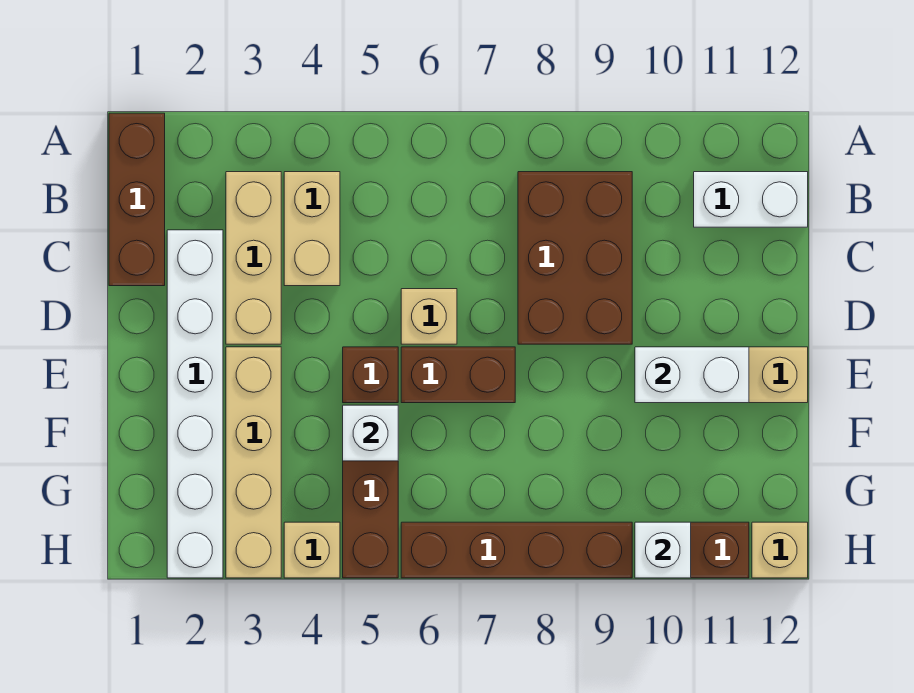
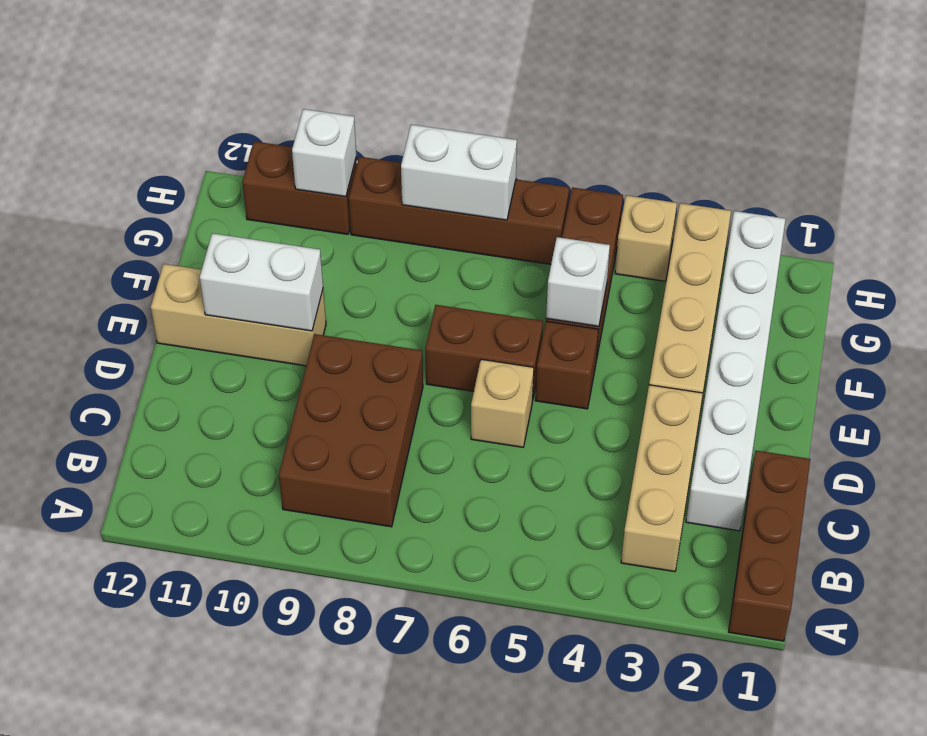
tan 1x2 brick [284,172,340,286] -> none
white 1x2 brick [694,172,808,227] -> white 1x2 brick moved to [401,125,517,220]
tan 1x1 brick [752,522,808,578] -> none

